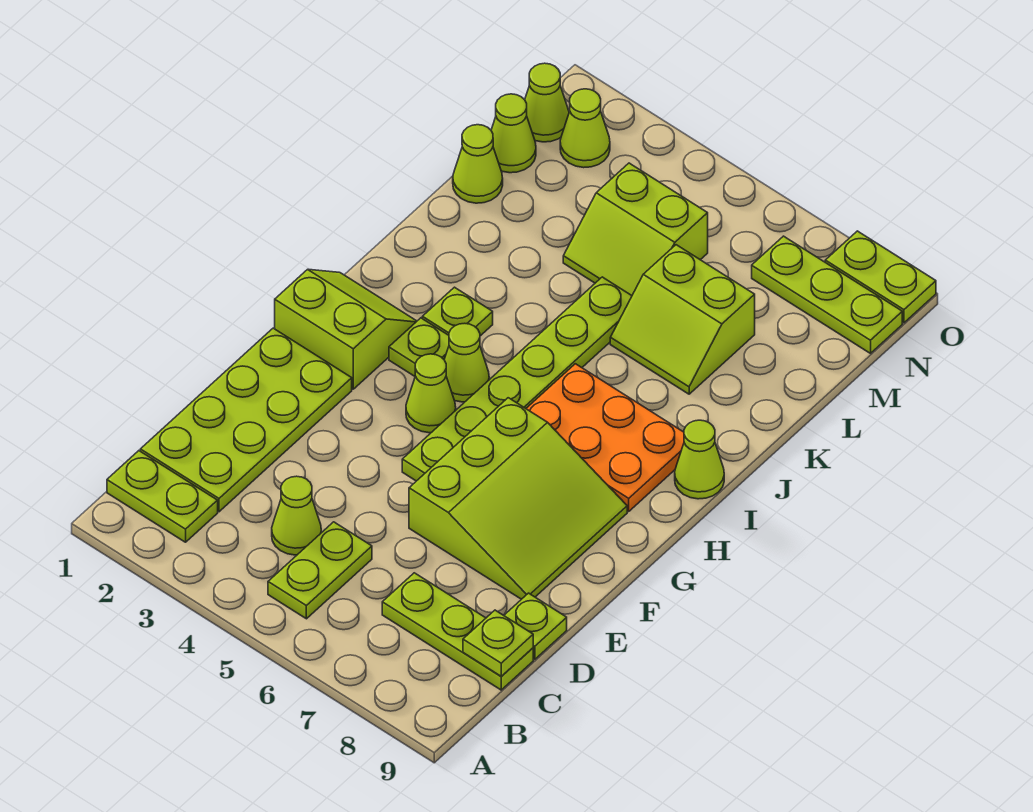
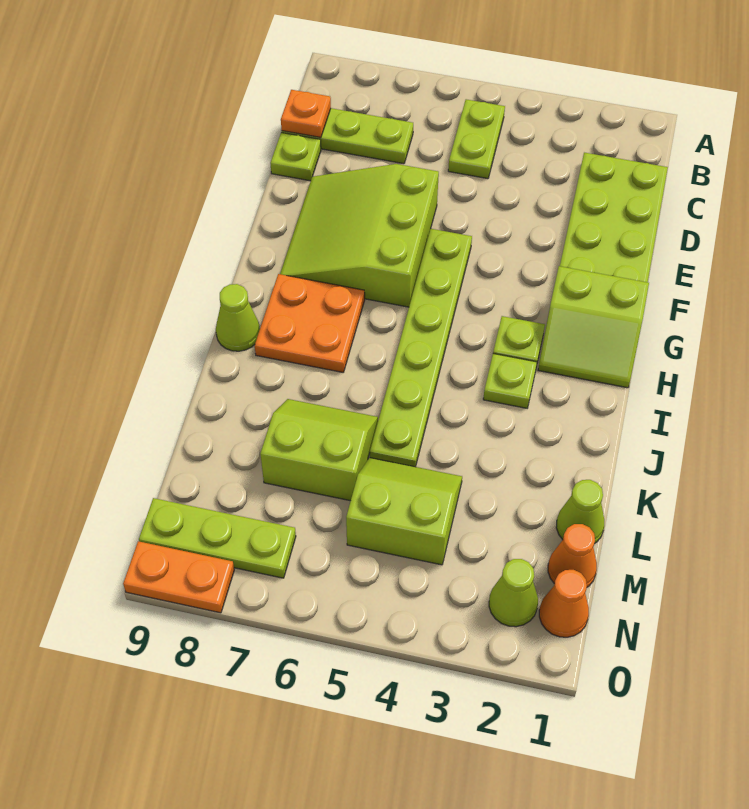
lime 1x2 plate [107,451,218,542] -> none
lime 1x1 cone [272,476,321,555] -> none
lime 1x1 plate [463,610,533,676] -> orange 1x1 plate [281,90,331,138]
lime 1x1 cone [406,354,456,433] -> none
lime 1x1 cone [444,323,489,402] -> none
orange 2x3 plate [526,364,684,511] -> orange 2x2 plate [255,274,365,372]
lime 1x1 cone [491,94,536,173] -> orange 1x1 cone [548,524,597,587]
lime 1x1 cone [525,63,569,142] -> orange 1x1 cone [539,570,589,637]
lime 1x2 plate [825,231,936,323] -> orange 1x2 plate [123,541,234,613]

